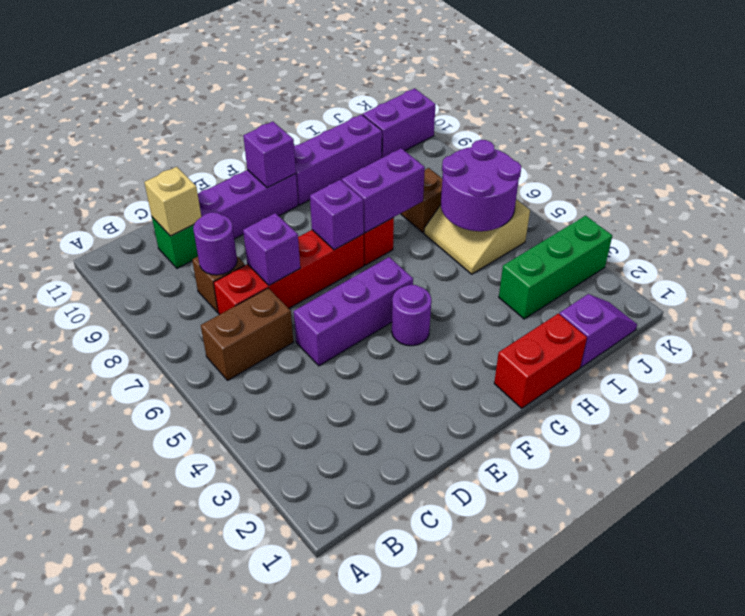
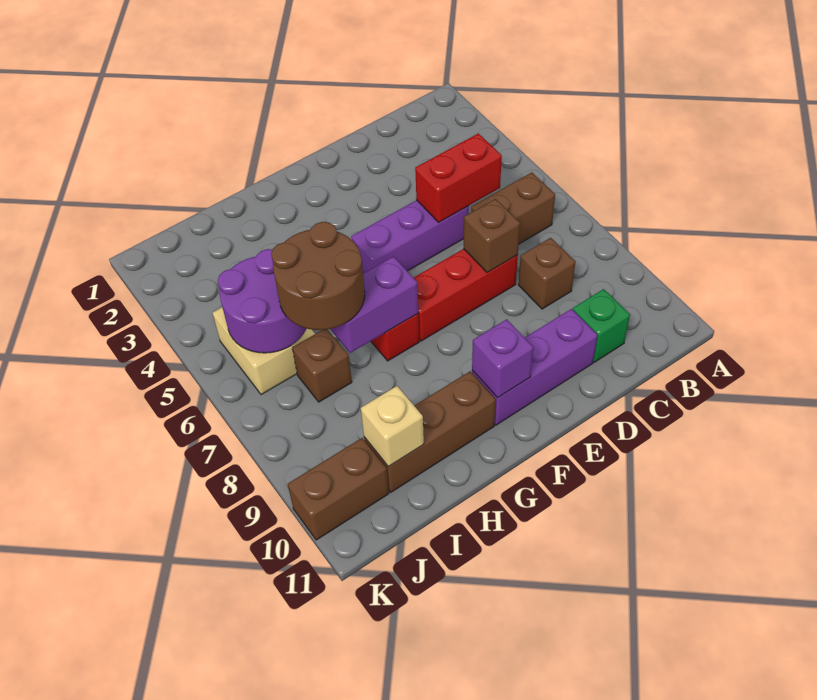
red 1x4 brick [214,230,364,315] -> red 1x3 brick [414,249,518,341]
purple 1x1 round brick [193,212,237,275] -> none
tan 1x1 brick [144,167,201,236] -> tan 1x1 brick moved to [361,386,424,467]
purple 1x1 brick [243,213,300,285] -> brown 1x1 brick [464,199,520,273]
purple 1x1 round brick [392,285,431,346] -> none
purple 1x1 brick [310,180,364,250] -> none
red 1x2 brick [494,313,587,408] -> red 1x2 brick moved to [415,133,502,222]
purple 1x3 brick [294,114,382,205] -> brown 1x3 brick [364,371,496,492]
none -> brown 2x2 round brick [271,222,365,330]
purple 1x2 slope [560,294,637,367] -> none
green 1x3 brick [499,216,612,319] -> none
purple 1x2 brick [363,88,436,158] -> brown 1x2 brick [288,438,389,540]

